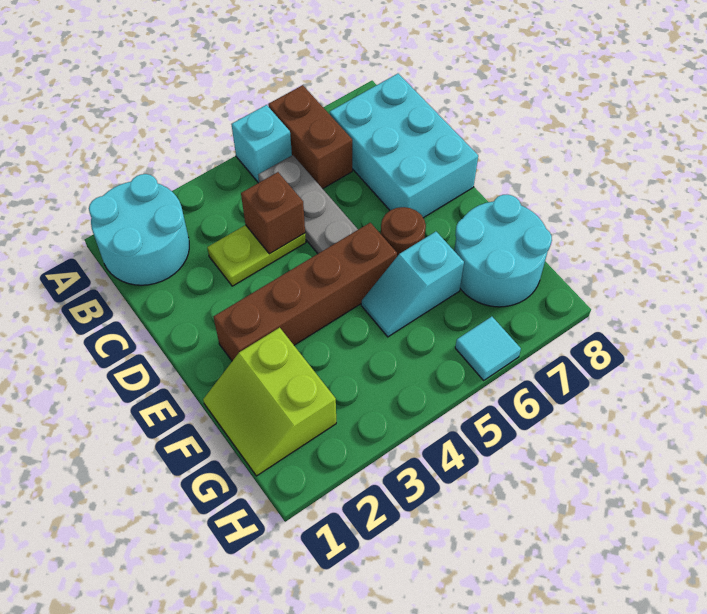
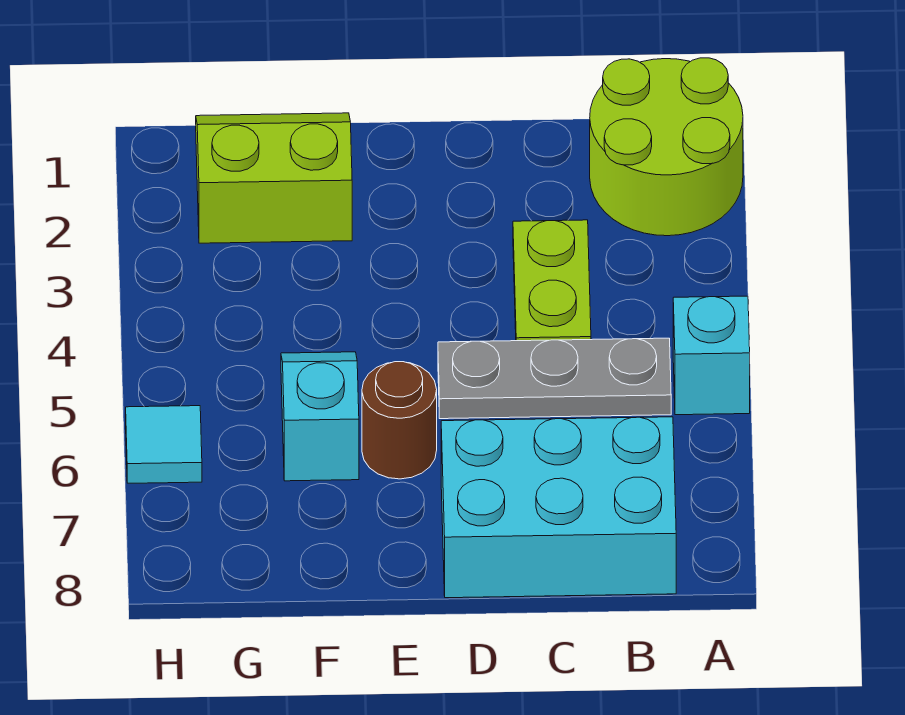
cyan 2x2 round brick [89,174,189,285] -> lime 2x2 round brick [590,58,743,236]
brown 1x2 brick [268,85,352,189] -> none
brown 1x1 brick [241,172,305,254] -> none
brown 1x4 brick [214,223,397,361] -> none
cyan 2x2 round brick [454,195,552,307] -> none

